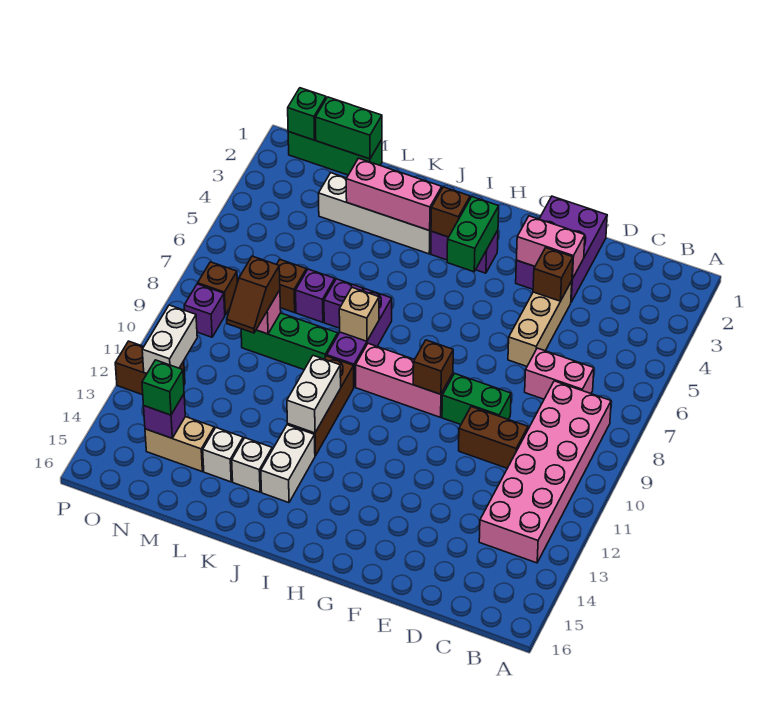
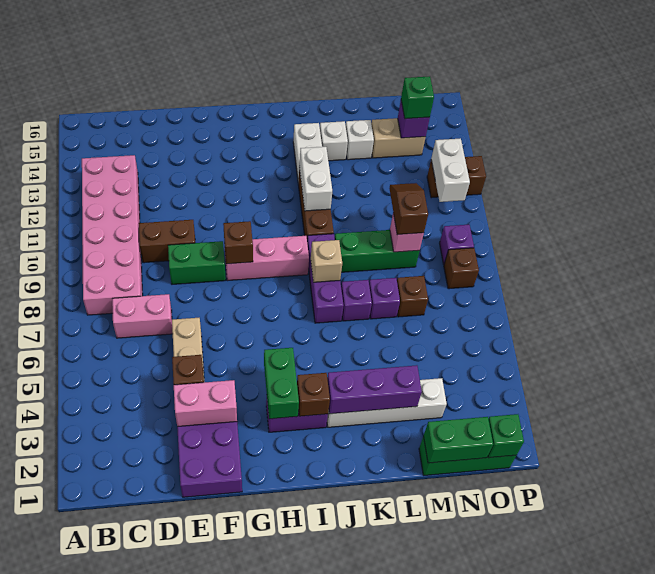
pink 1x3 brick [346,158,442,231] -> purple 1x3 brick [327,365,422,414]

